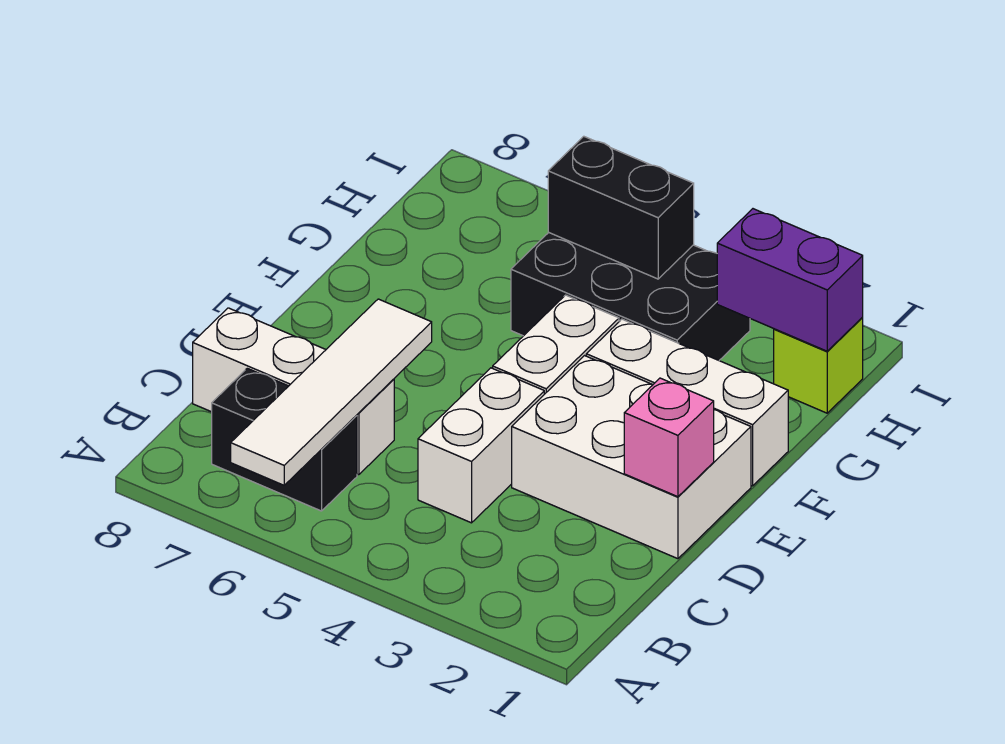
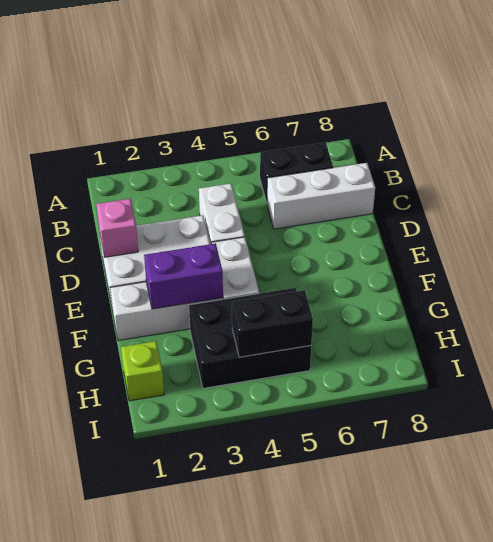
white 1x4 tile [231,299,432,485] -> none
purple 1x2 brick [717,209,863,351] -> purple 1x2 brick moved to [144,243,223,309]

